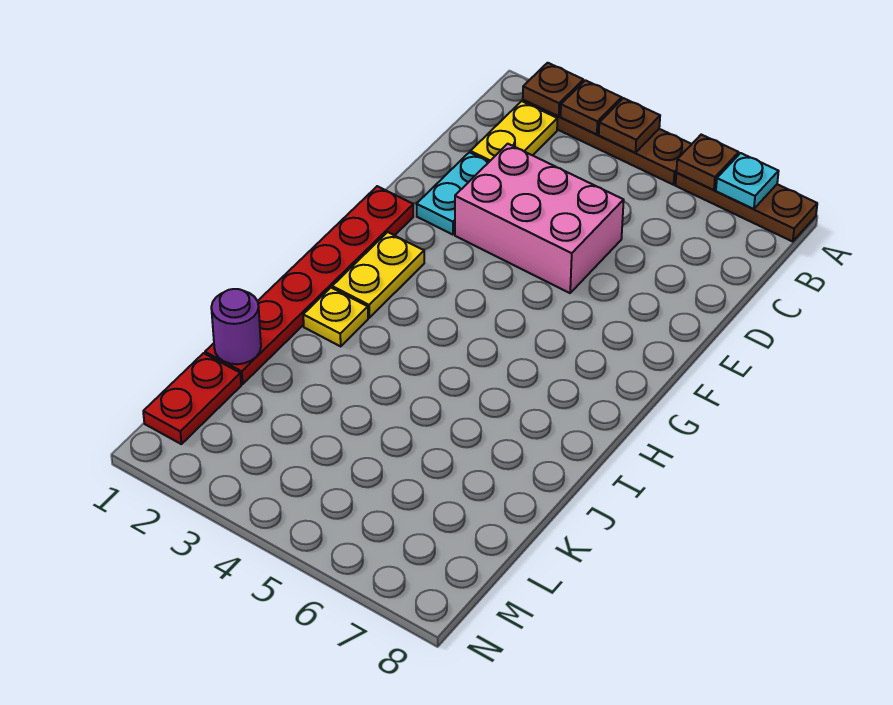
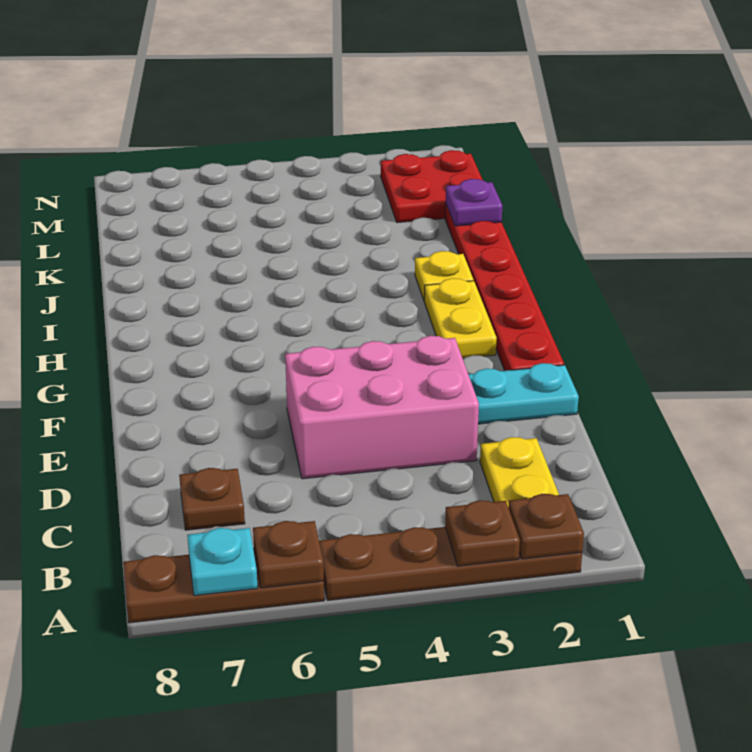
brown 1x1 plate [599,98,660,153] -> brown 1x1 plate moved to [179,468,245,530]
cyan 1x2 plate [417,152,489,235] -> cyan 1x2 plate turned to [469,363,579,424]
purple 1x1 round brick [211,289,261,364] -> purple 1x1 plate [446,179,502,226]
red 1x2 plate [143,353,241,444] -> red 2x2 plate [381,150,483,223]

